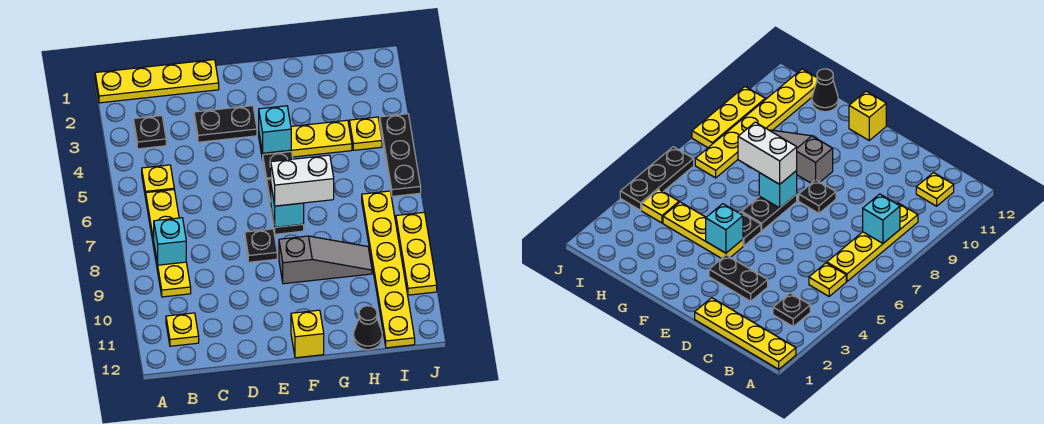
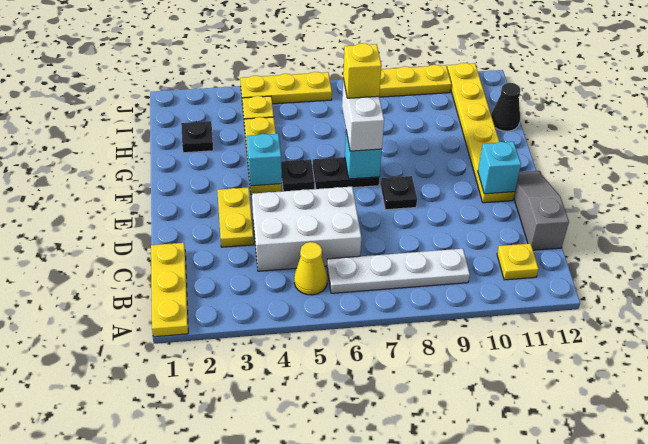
yellow 1x4 plate [95,60,219,103] -> yellow 1x3 plate [151,243,188,337]
black 1x1 plate [134,116,166,149] -> black 1x1 plate moved to [181,121,213,153]
yellow 1x1 plate [142,165,174,198] -> yellow 1x1 cone [294,242,328,295]
yellow 1x4 plate [146,190,191,297] -> white 1x4 plate [327,249,470,293]
cyan 1x1 brick [154,218,186,265] -> cyan 1x1 brick moved to [478,142,521,194]
none -> white 2x3 brick [252,187,361,271]
black 1x2 plate [194,106,257,142] -> yellow 1x2 plate [217,187,254,247]
grey 1x3 slope [279,236,372,284] -> grey 1x3 slope moved to [514,171,569,250]
yellow 1x1 brick [291,310,324,358] -> yellow 1x1 brick moved to [343,43,382,98]
yellow 1x6 plate [362,191,415,348] -> yellow 1x6 plate turned to [447,63,515,203]
black 1x3 plate [380,114,421,196] -> yellow 1x3 plate [240,72,332,104]

